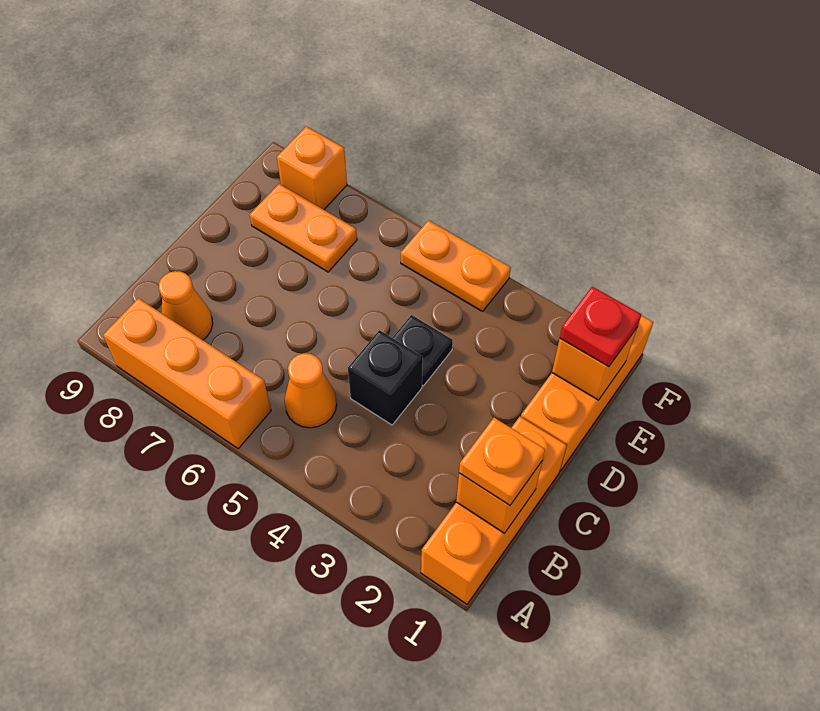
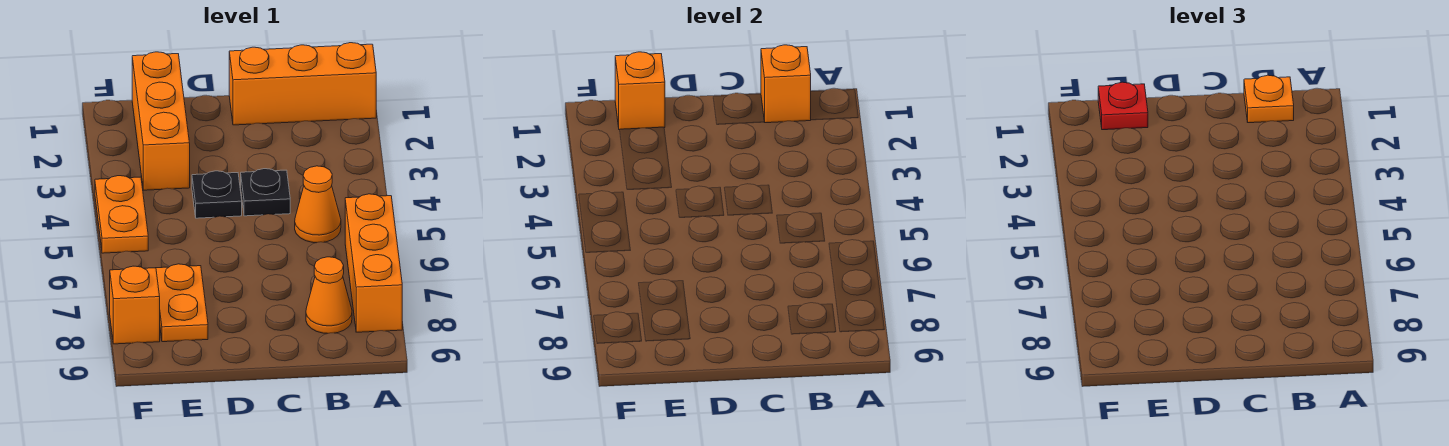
black 1x1 brick [348,330,423,425] -> black 1x1 plate [241,169,290,216]
orange 1x3 brick [521,315,653,471] -> orange 1x3 brick turned to [132,52,190,190]

